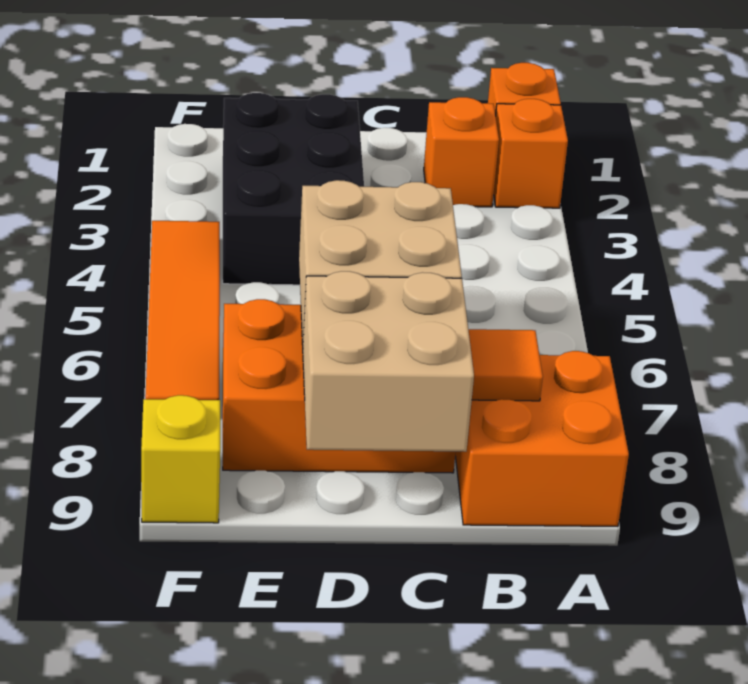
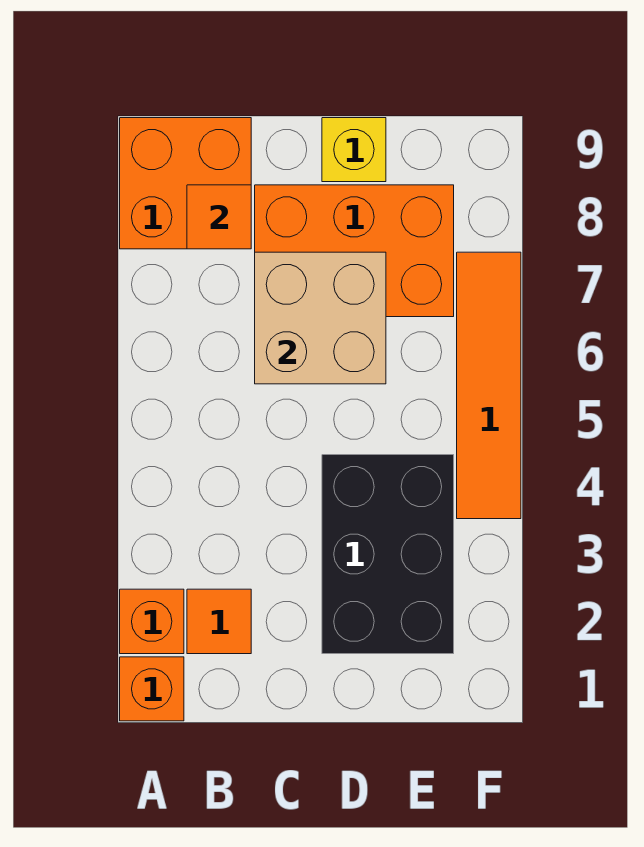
orange 1x1 brick [424,97,499,207] -> orange 1x1 tile [187,589,251,654]
tan 2x2 brick [303,271,474,452] -> none
yellow 1x1 brick [141,395,220,523] -> yellow 1x1 brick moved to [322,118,386,182]

